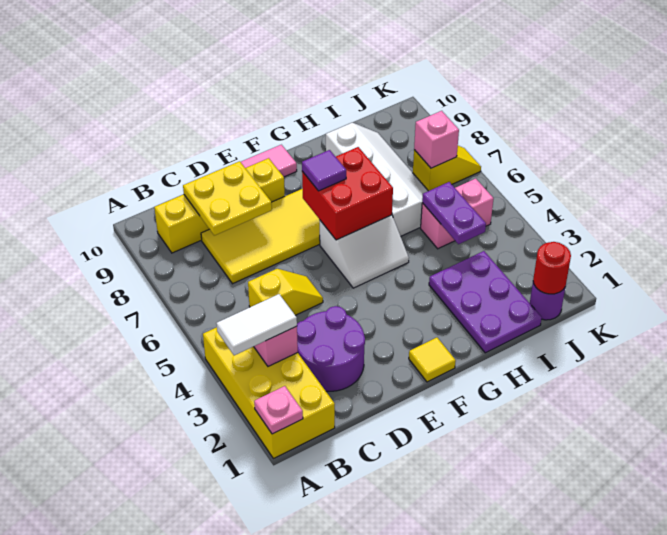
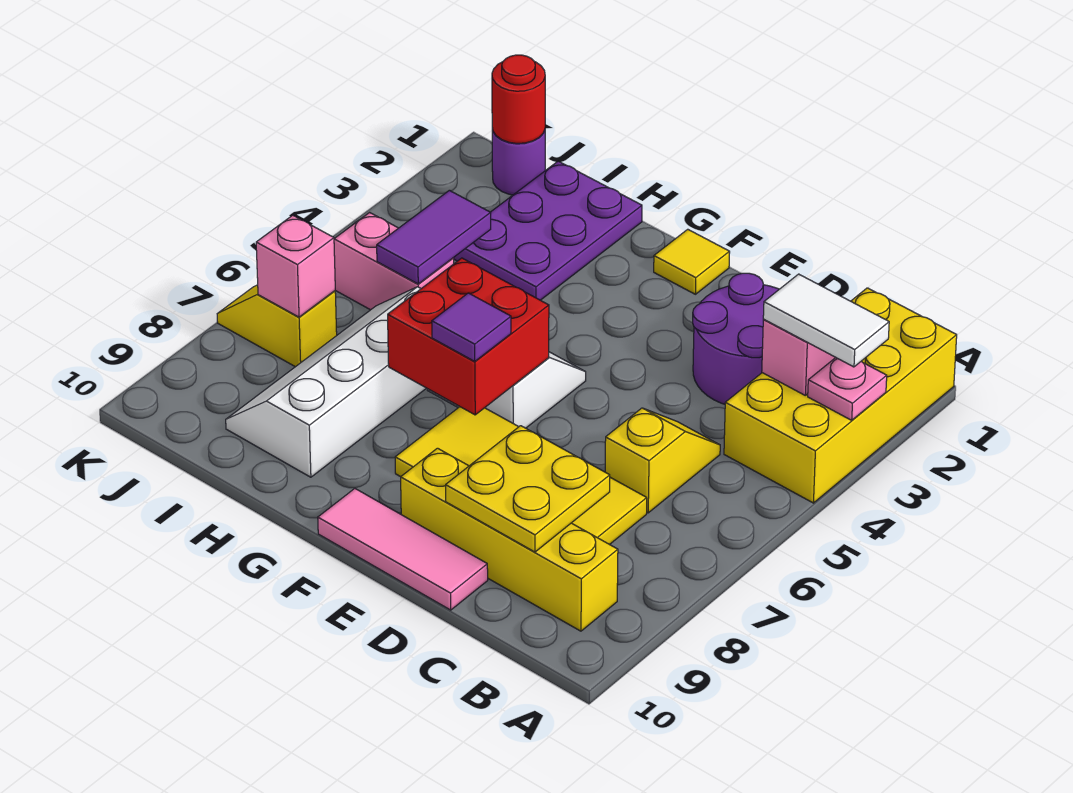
pink 1x1 plate [254,386,303,434] -> pink 1x1 plate moved to [808,358,887,420]
yellow 1x2 slope [248,269,323,315] -> yellow 1x2 slope turned to [605,408,720,513]
purple 1x2 plate [422,182,486,244] -> purple 1x2 tile [377,190,491,284]

